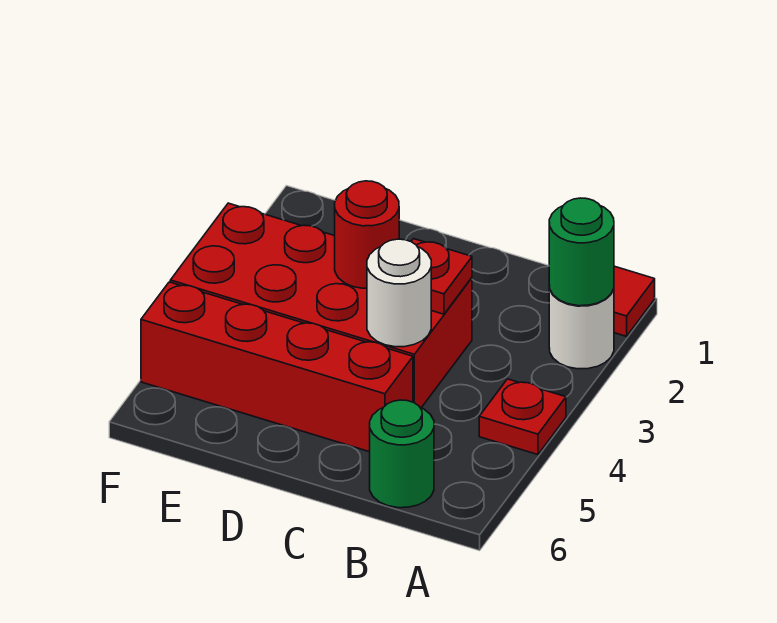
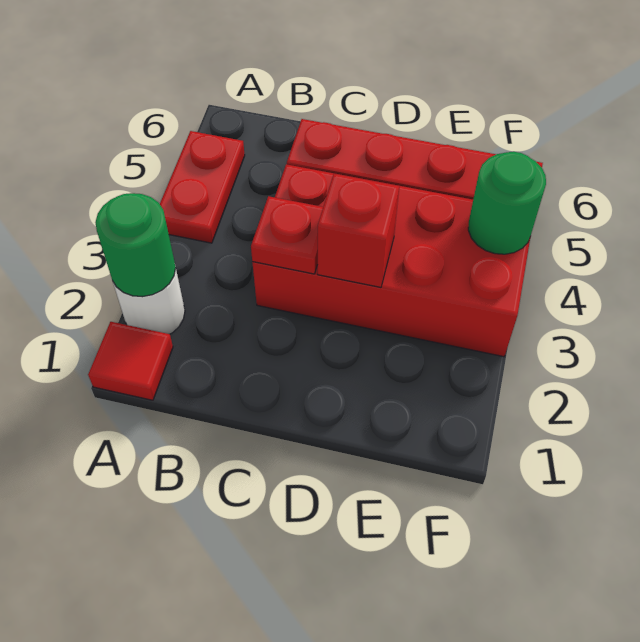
red 1x1 plate [479,379,566,455] -> red 1x2 plate [160,131,245,243]
green 1x1 round brick [370,400,434,508] -> green 1x1 round brick moved to [468,152,546,254]
white 1x1 round brick [367,239,431,347] -> none
red 1x1 round brick [335,181,399,288] -> red 1x1 brick [318,174,399,287]

